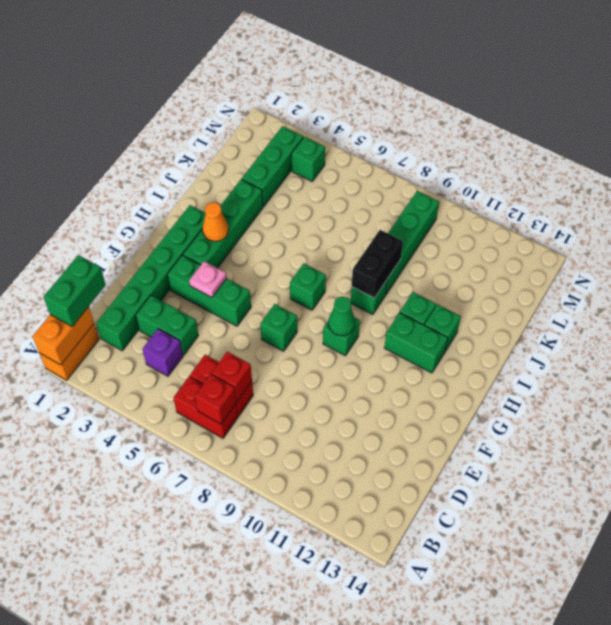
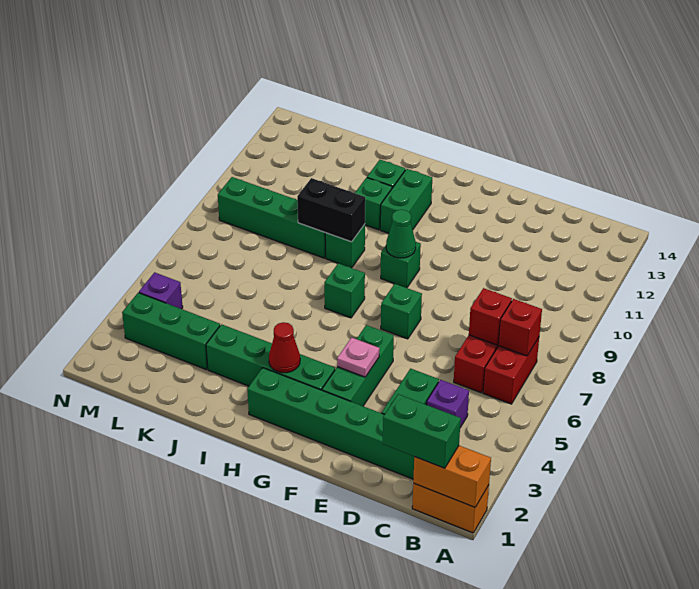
orange 1x1 cone [202,202,228,241] -> red 1x1 cone [269,322,300,373]
green 1x1 brick [291,137,325,181] -> purple 1x1 brick [139,272,183,309]

